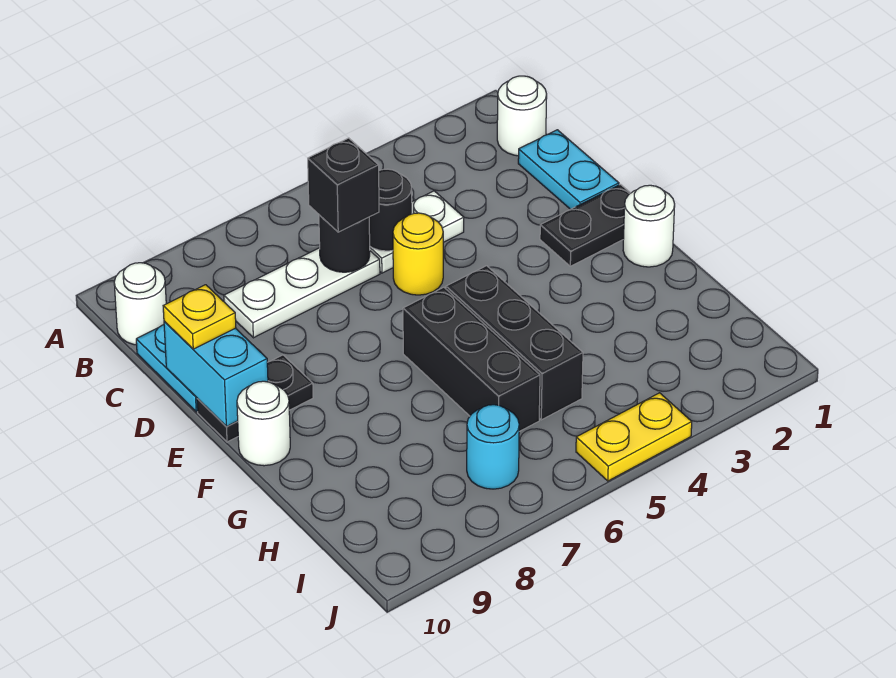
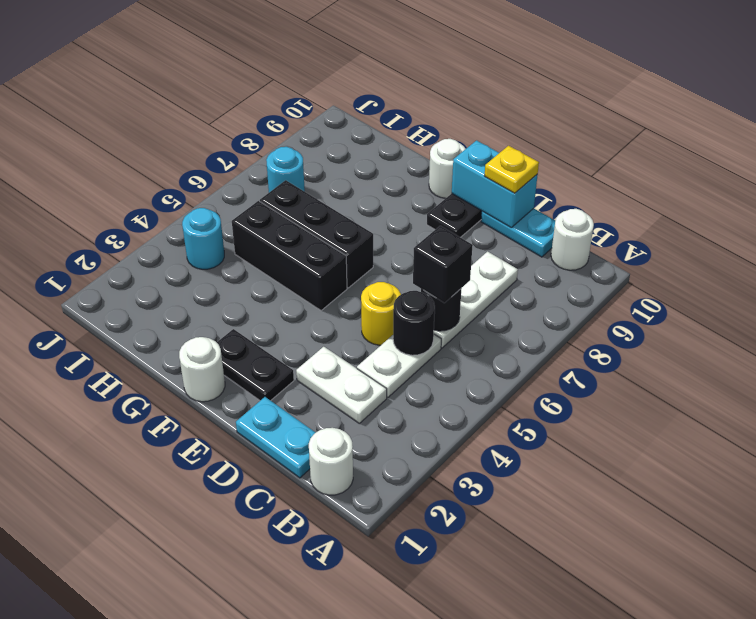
none -> white 1x2 plate [296,347,387,423]
black 1x2 plate [540,184,630,266] -> black 1x2 plate turned to [217,329,294,401]
none -> cyan 1x1 round brick [182,208,224,269]
yellow 1x2 plate [576,393,692,481] -> none

